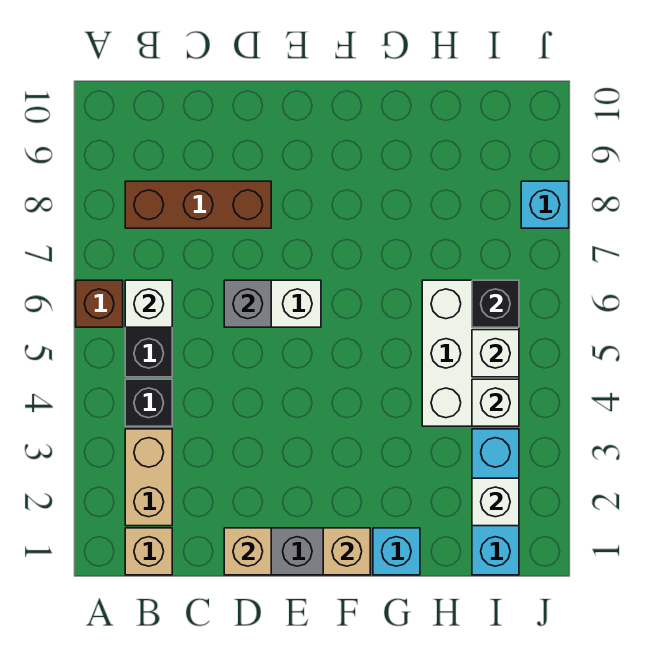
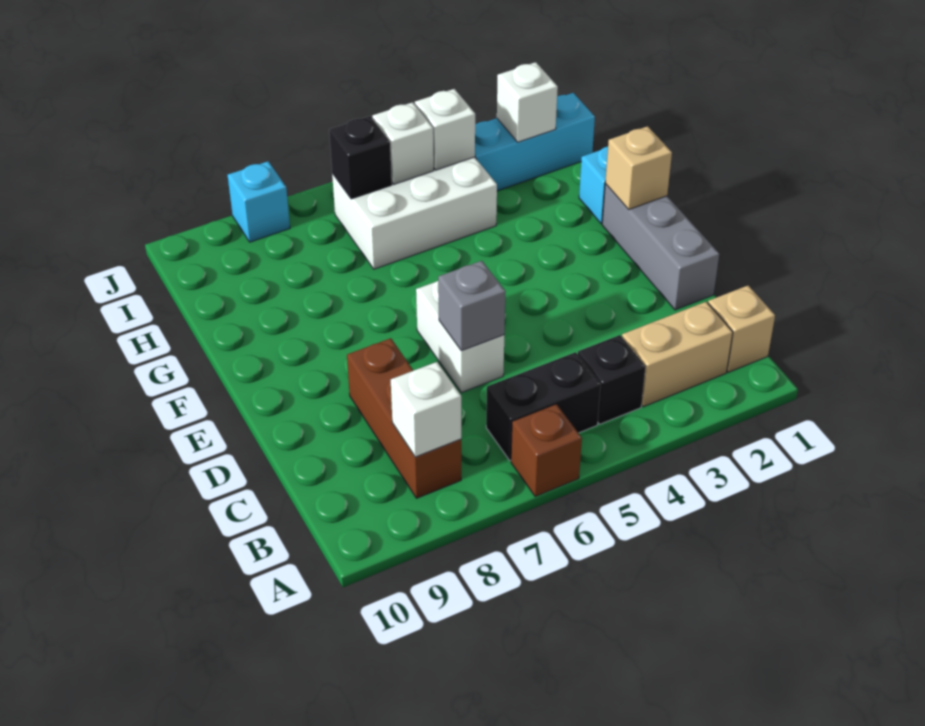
white 1x1 brick [125,280,172,327] -> white 1x1 brick moved to [391,362,461,457]
tan 1x1 brick [224,528,271,575] -> none

